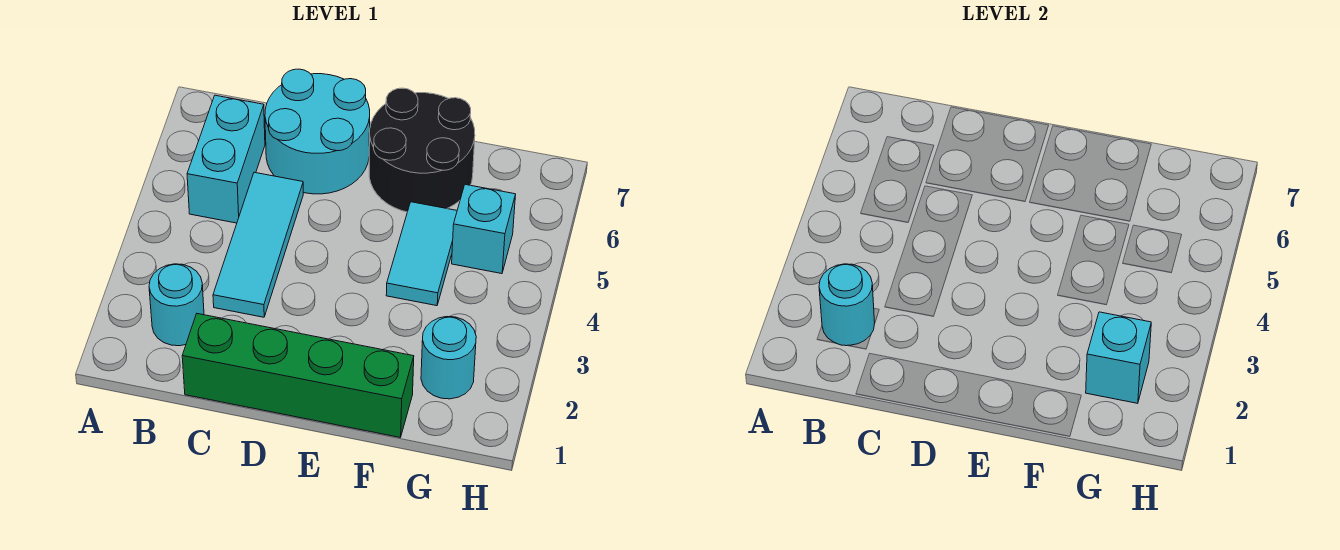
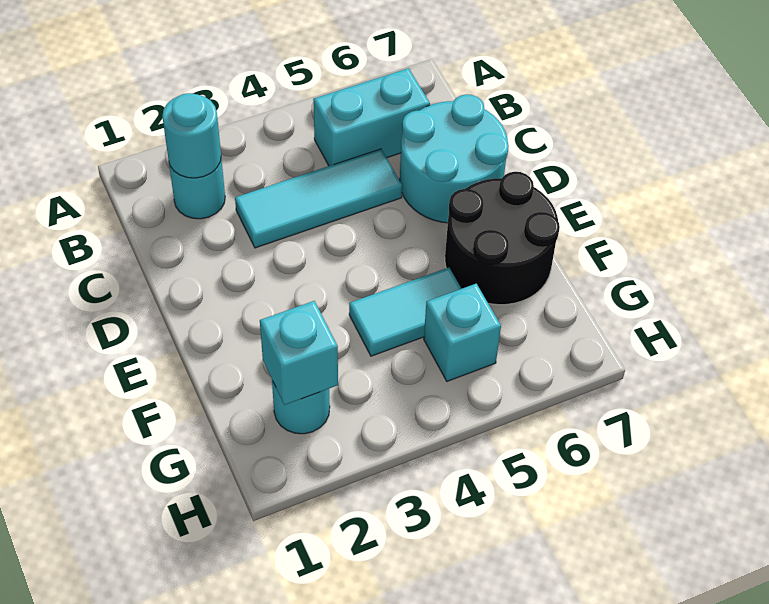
green 1x4 brick [182,314,414,437] -> none

